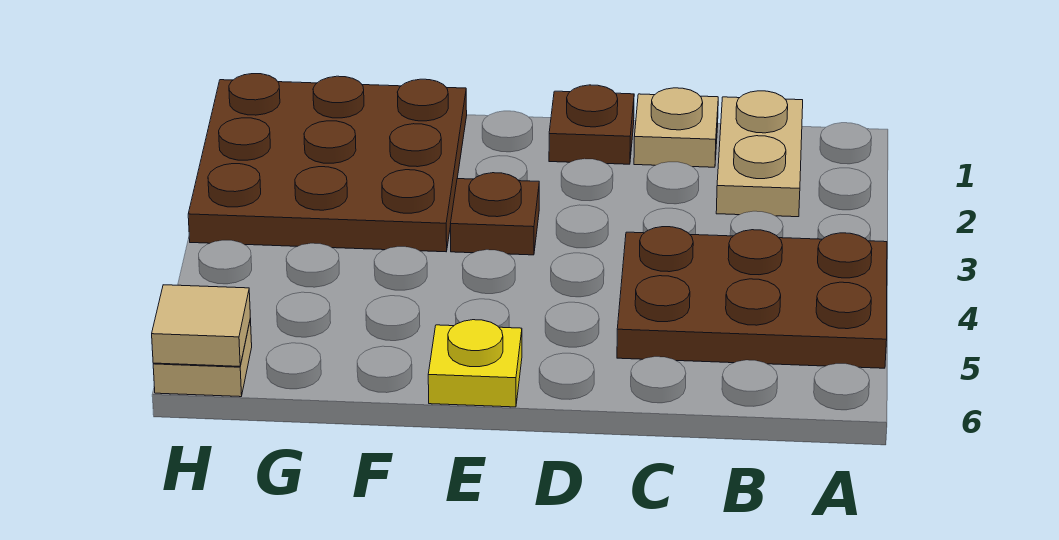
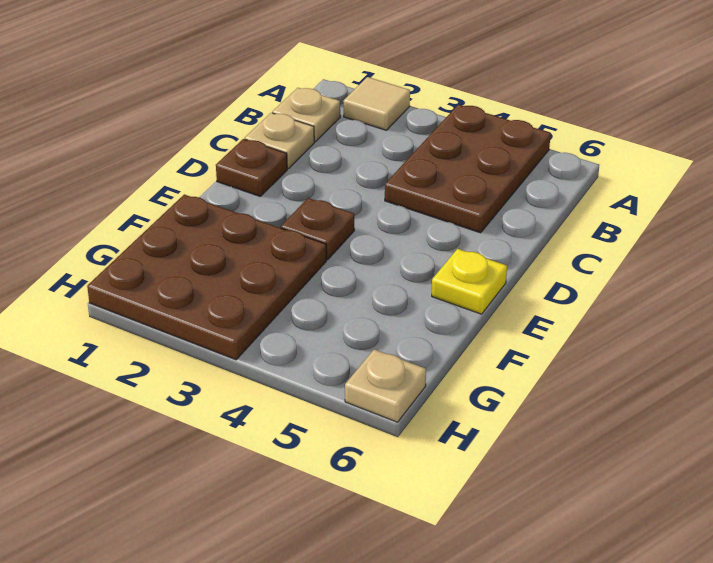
tan 1x2 plate [716,91,803,217] -> tan 1x1 plate [272,88,340,142]
tan 1x1 tile [152,285,250,366] -> tan 1x1 tile moved to [343,77,410,130]

